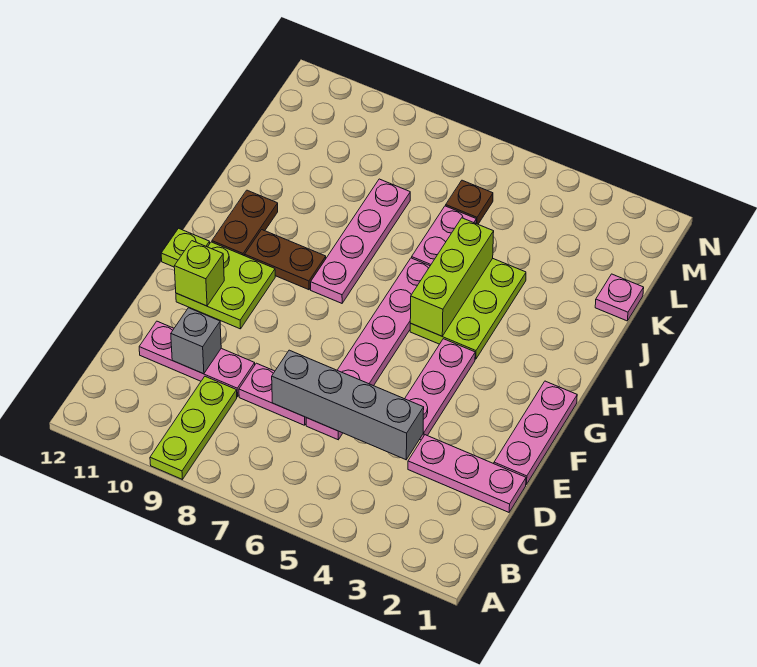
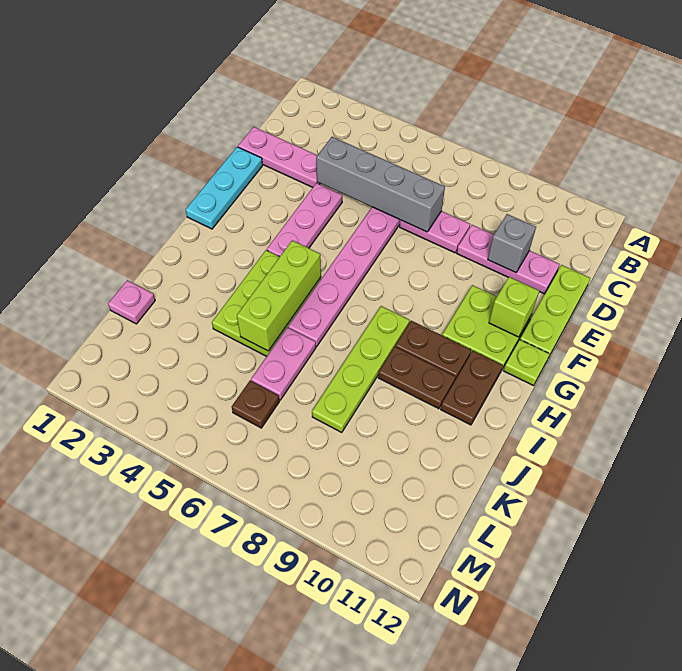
lime 1x3 plate [150,376,237,480] -> lime 1x3 plate moved to [520,265,590,356]
pink 1x3 plate [494,381,577,484] -> cyan 1x3 plate [186,147,263,229]
pink 1x4 plate [311,179,410,303] -> lime 1x4 plate [312,306,410,432]
none -> brown 1x2 plate [378,347,455,409]

